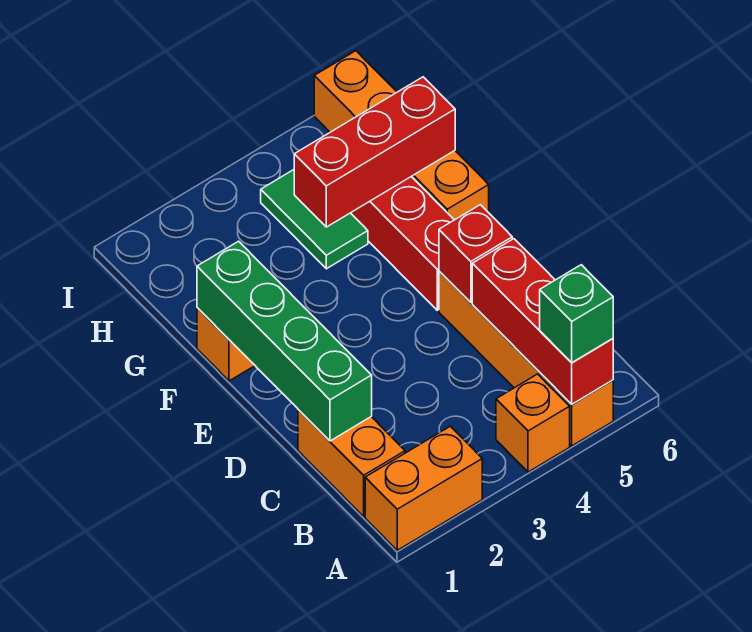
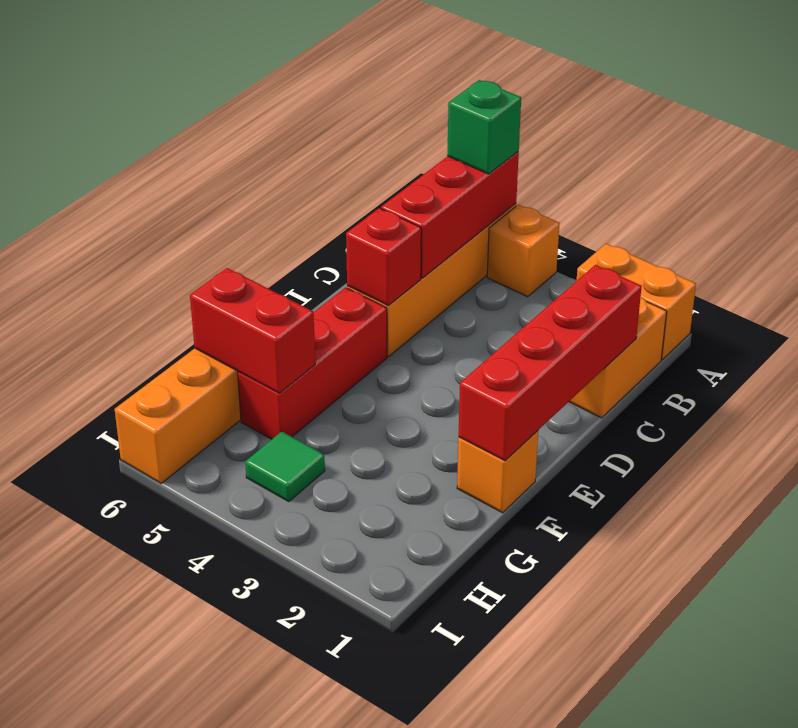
green 1x4 brick [197,241,372,441] -> red 1x4 brick [459,265,642,461]
green 1x2 tile [261,170,368,269] -> green 1x1 tile [245,431,325,502]
red 1x3 brick [294,77,455,227] -> red 1x2 brick [190,268,315,393]

